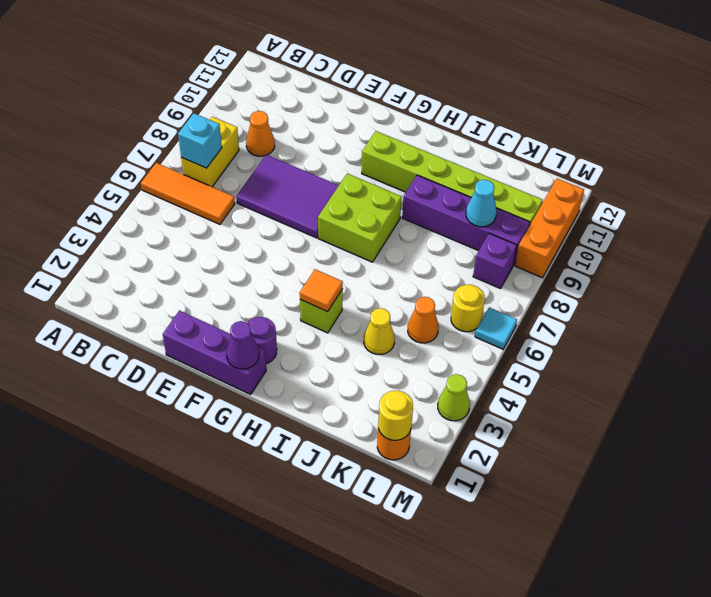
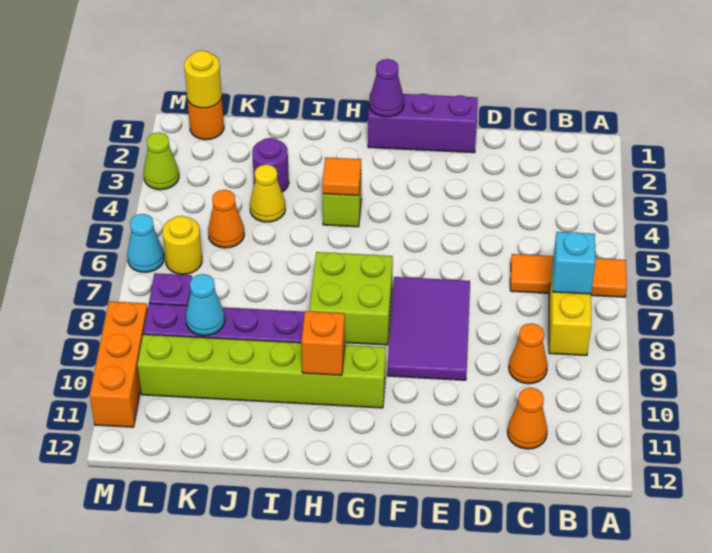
none -> orange 1x1 cone [507,388,547,449]
purple 2x3 tile [236,155,339,238] -> purple 2x3 tile turned to [387,277,470,380]
purple 1x1 round brick [247,317,277,364] -> purple 1x1 round brick moved to [252,138,289,192]
none -> orange 1x1 brick [301,311,345,375]
cyan 1x1 tile [475,307,517,349] -> cyan 1x1 cone [127,214,164,272]

